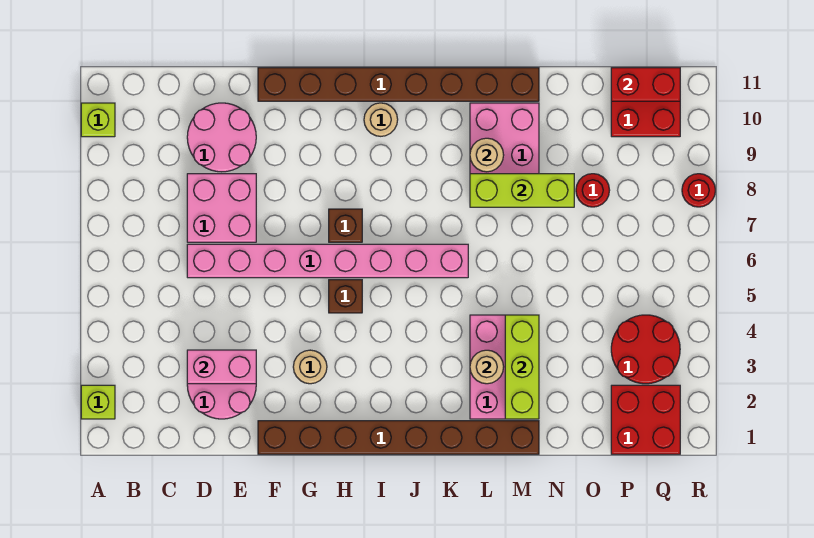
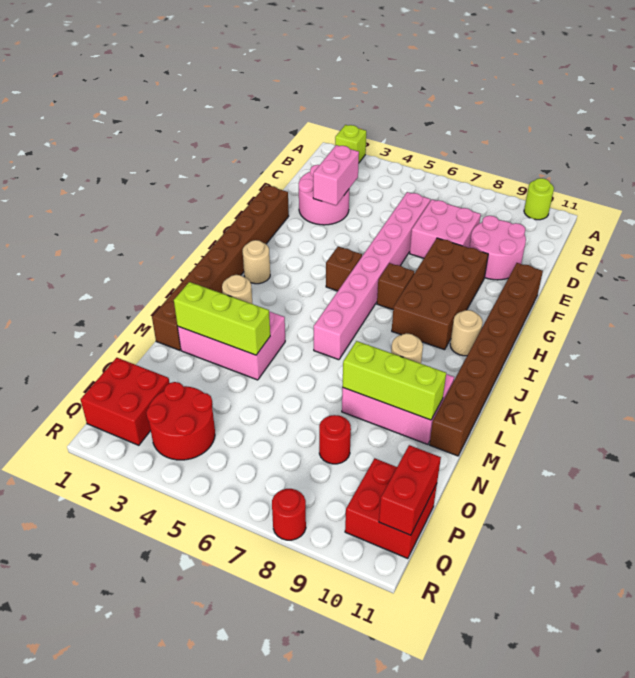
lime 1x1 brick [81,103,115,137] -> lime 1x1 round brick [524,178,554,220]
none -> brown 2x4 brick [392,238,488,350]
tan 1x1 round brick [293,350,327,384] -> tan 1x1 round brick moved to [243,240,270,284]
lime 1x3 brick [470,174,574,207] -> lime 1x3 brick turned to [342,341,446,420]

